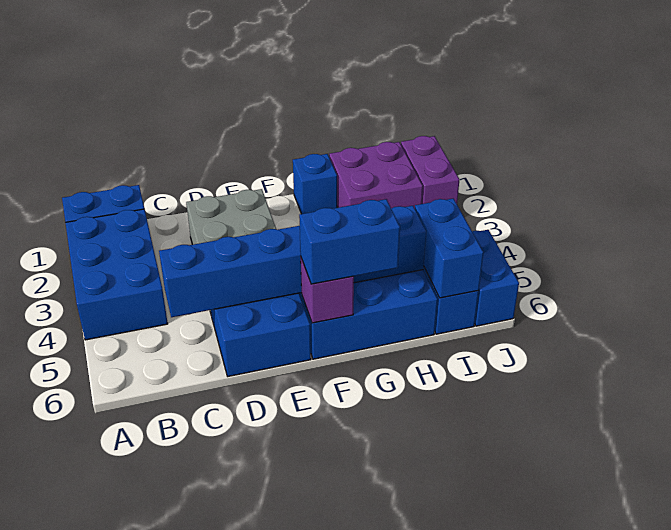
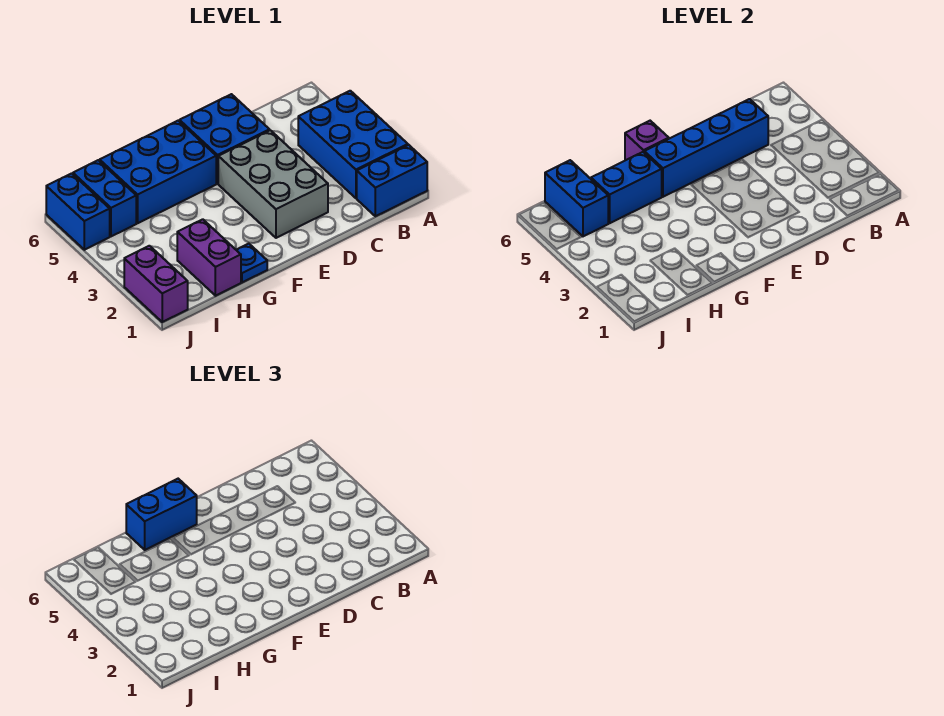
blue 1x1 brick [293,154,337,214] -> blue 1x1 plate [237,244,267,282]
purple 2x2 brick [329,142,423,208] -> purple 1x2 brick [177,219,241,296]

